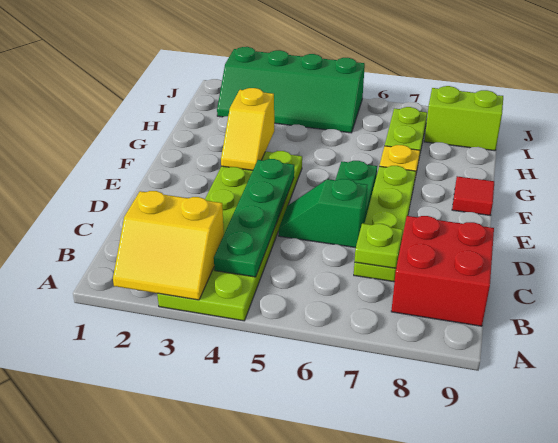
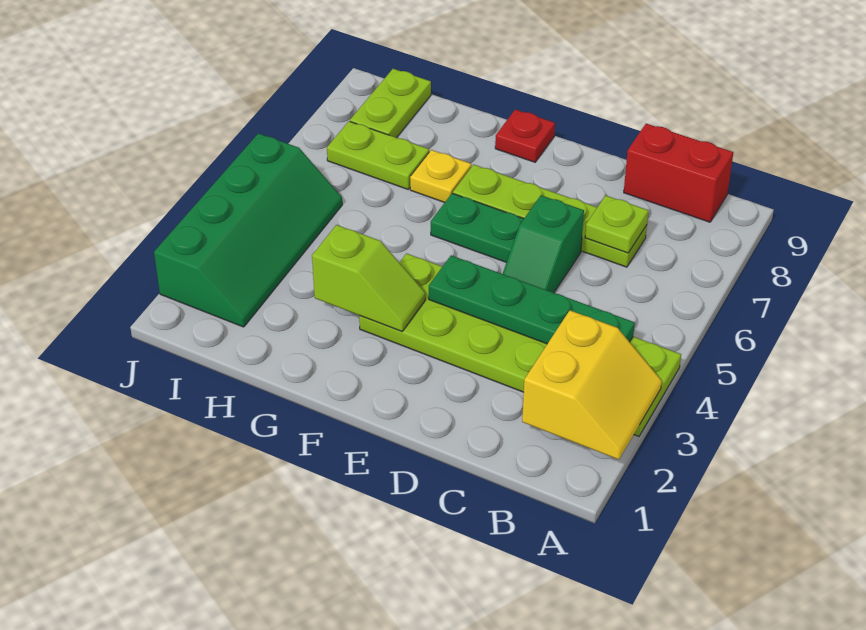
red 2x2 brick [391,216,494,326] -> red 1x2 brick [624,123,733,222]
yellow 1x2 slope [221,88,274,170] -> lime 1x2 slope [312,225,425,332]
red 1x1 tile [452,176,494,215] -> red 1x1 plate [495,109,555,162]
lime 1x2 brick [424,86,503,151] -> lime 1x2 plate [350,69,431,138]

